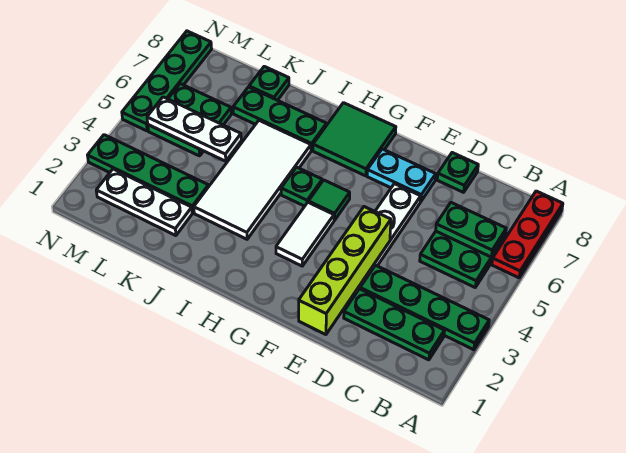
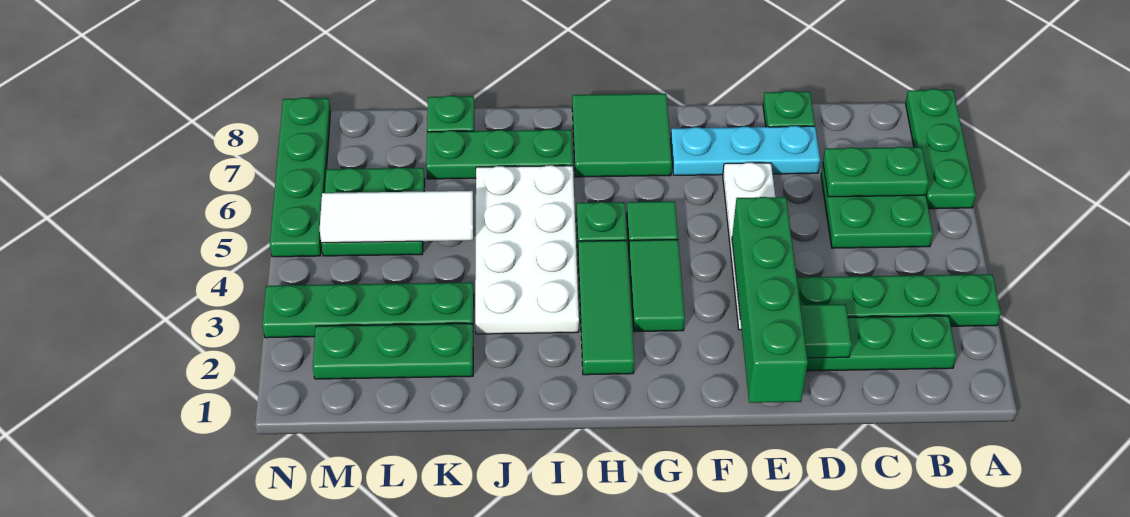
red 1x3 plate [492,191,563,278] -> green 1x3 plate [906,89,976,209]
none -> green 1x1 tile [800,304,852,358]
lime 1x4 brick [299,207,391,335] -> green 1x4 brick [732,197,808,403]
cyan 1x2 plate [367,149,436,202] -> cyan 1x3 plate [671,126,820,175]
white 1x2 tile [276,202,334,266] -> green 1x2 tile [629,240,685,332]
none -> green 1x3 tile [578,240,634,375]
white 2x4 tile [194,121,311,239] -> white 2x4 plate [475,165,579,334]
white 1x3 plate [96,169,192,236] -> green 1x3 plate [313,324,473,379]
white 1x3 plate [147,97,241,161] -> white 1x3 tile [320,191,473,243]

